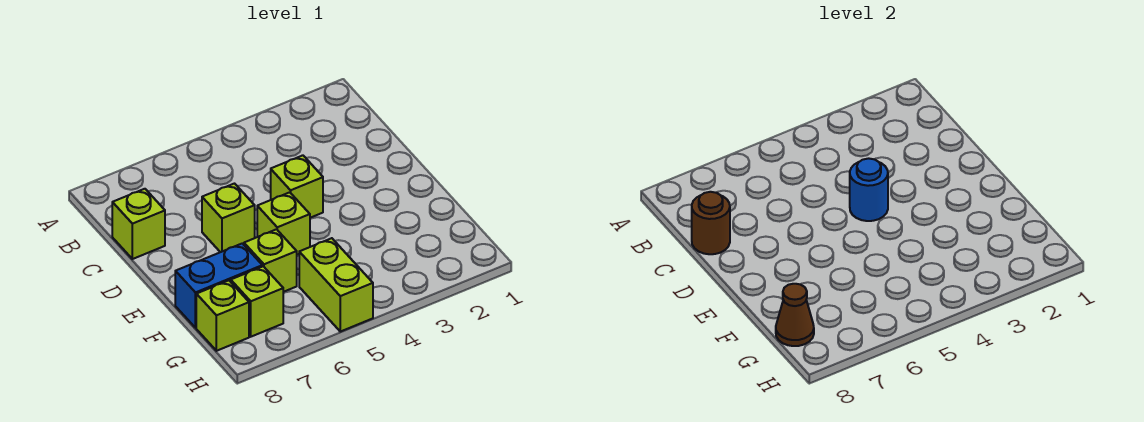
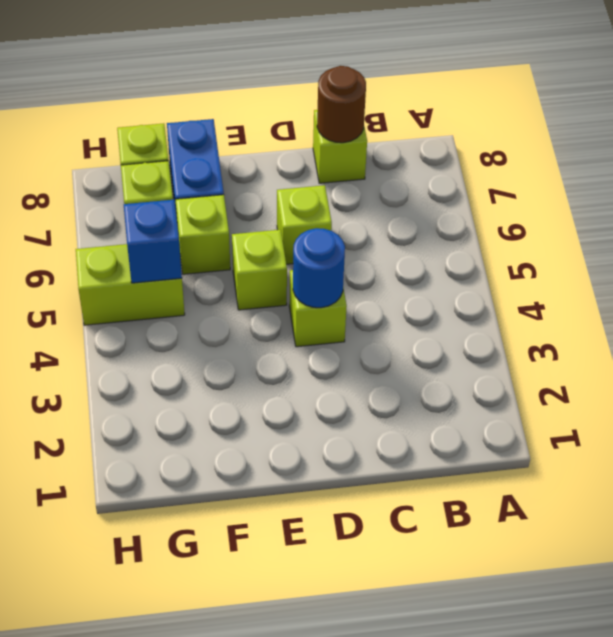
none -> blue 1x1 brick [124,200,182,283]
brown 1x1 cone [776,284,814,346] -> none

